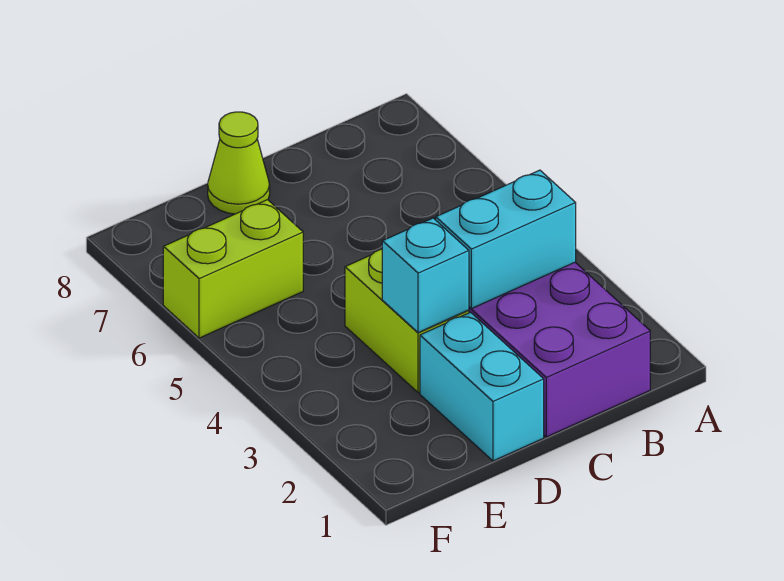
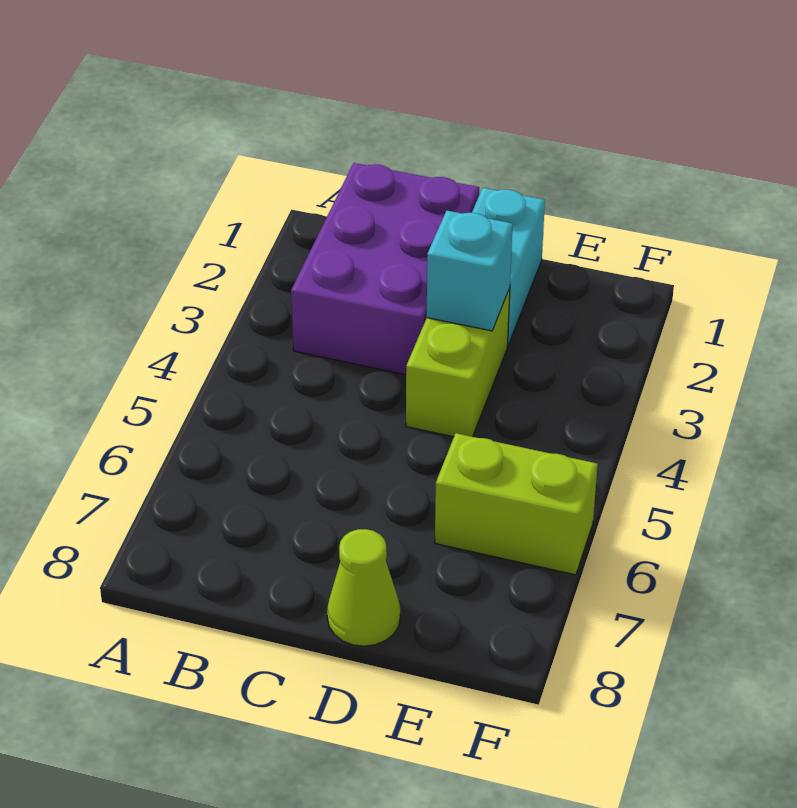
cyan 1x2 brick [436,170,576,309] -> none

